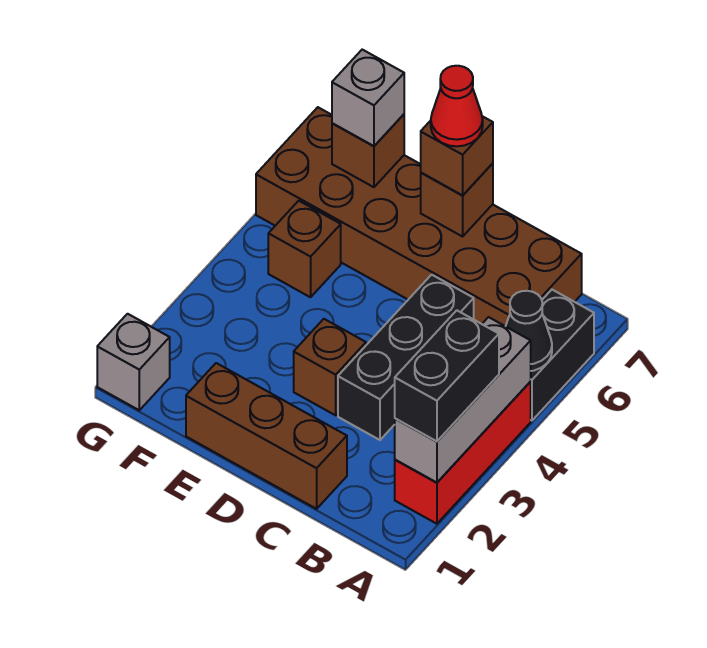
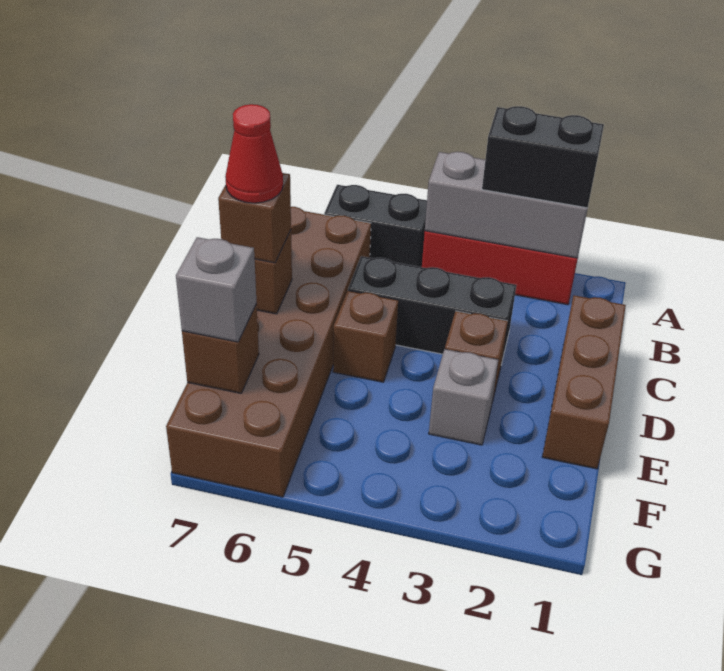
black 1x1 cone [506,291,552,371] -> none
brown 1x1 brick [268,201,341,297] -> brown 1x1 brick moved to [333,291,398,382]
grey 1x1 brick [97,314,170,410] -> grey 1x1 brick moved to [429,349,498,445]

